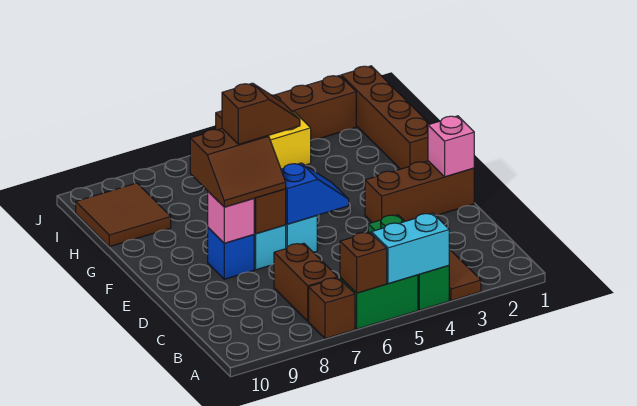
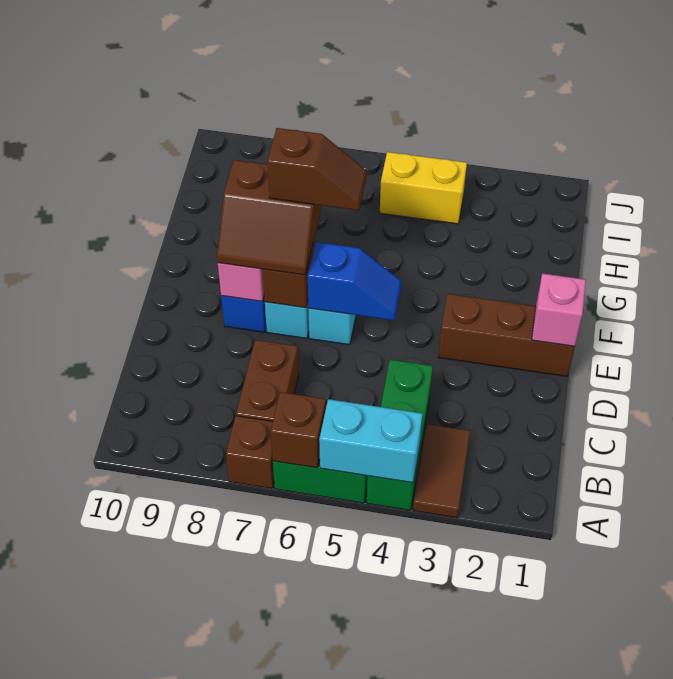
brown 1x4 brick [341,66,429,169] -> none
brown 2x2 tile [76,183,171,247] -> none
brown 1x4 brick [216,75,356,140] -> none

